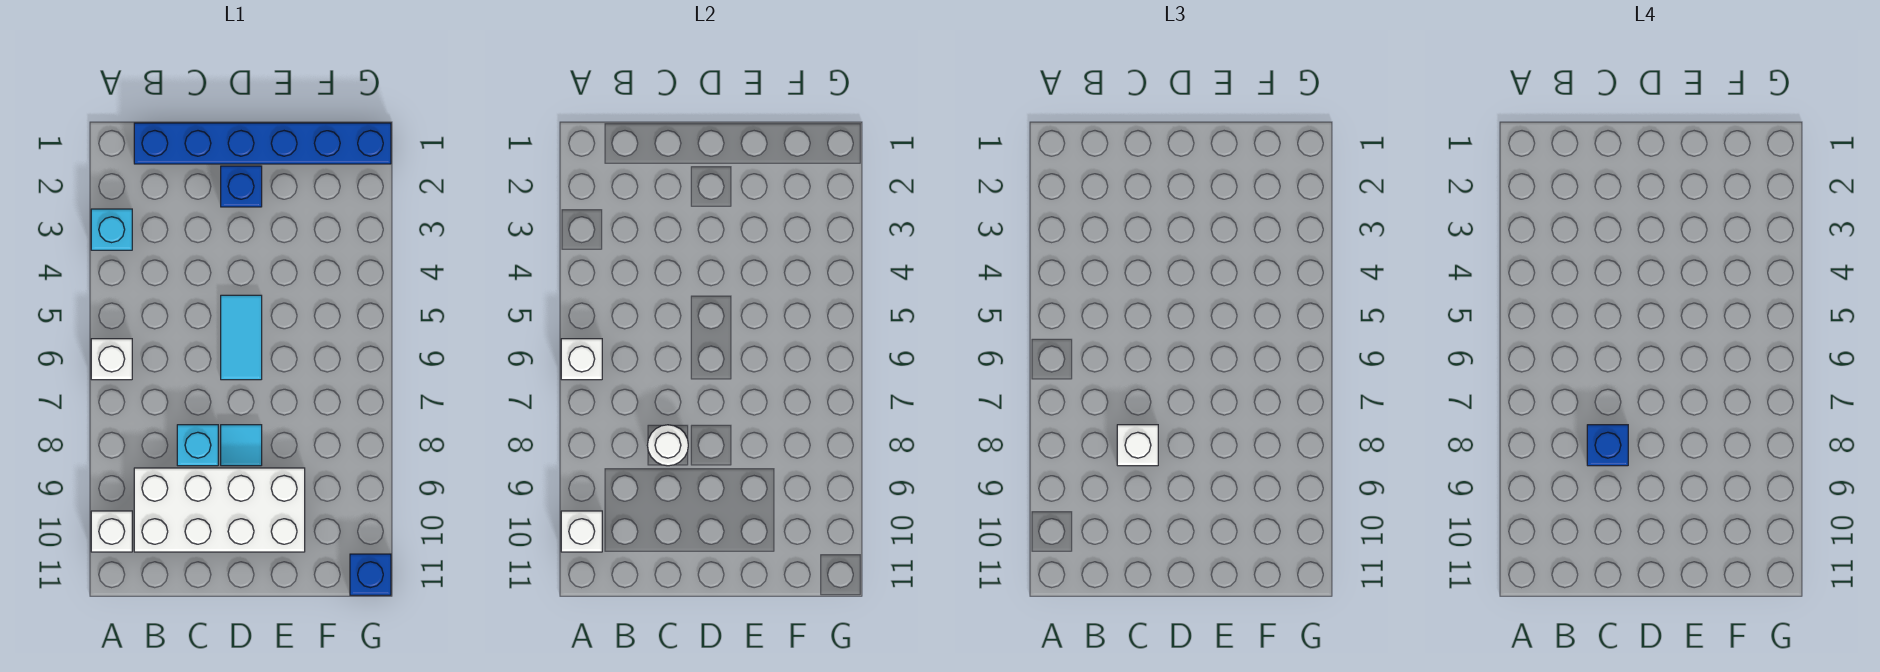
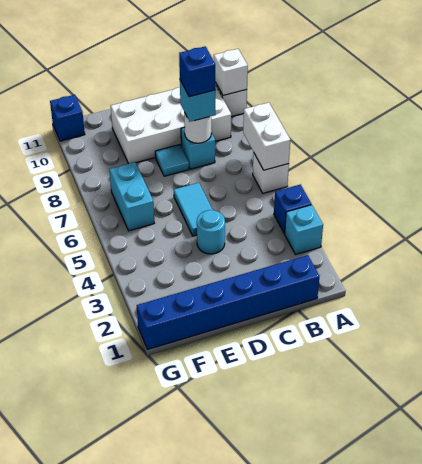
white 1x1 brick [561,339,602,380] -> white 1x2 brick [243,102,290,170]
white 1x1 brick [1117,425,1158,466] -> cyan 1x1 brick [180,80,215,122]
blue 1x1 brick [221,166,262,207] -> blue 1x1 brick moved to [274,184,311,233]
none -> cyan 1x1 round brick [197,210,225,254]
none -> cyan 1x2 brick [109,162,154,231]

